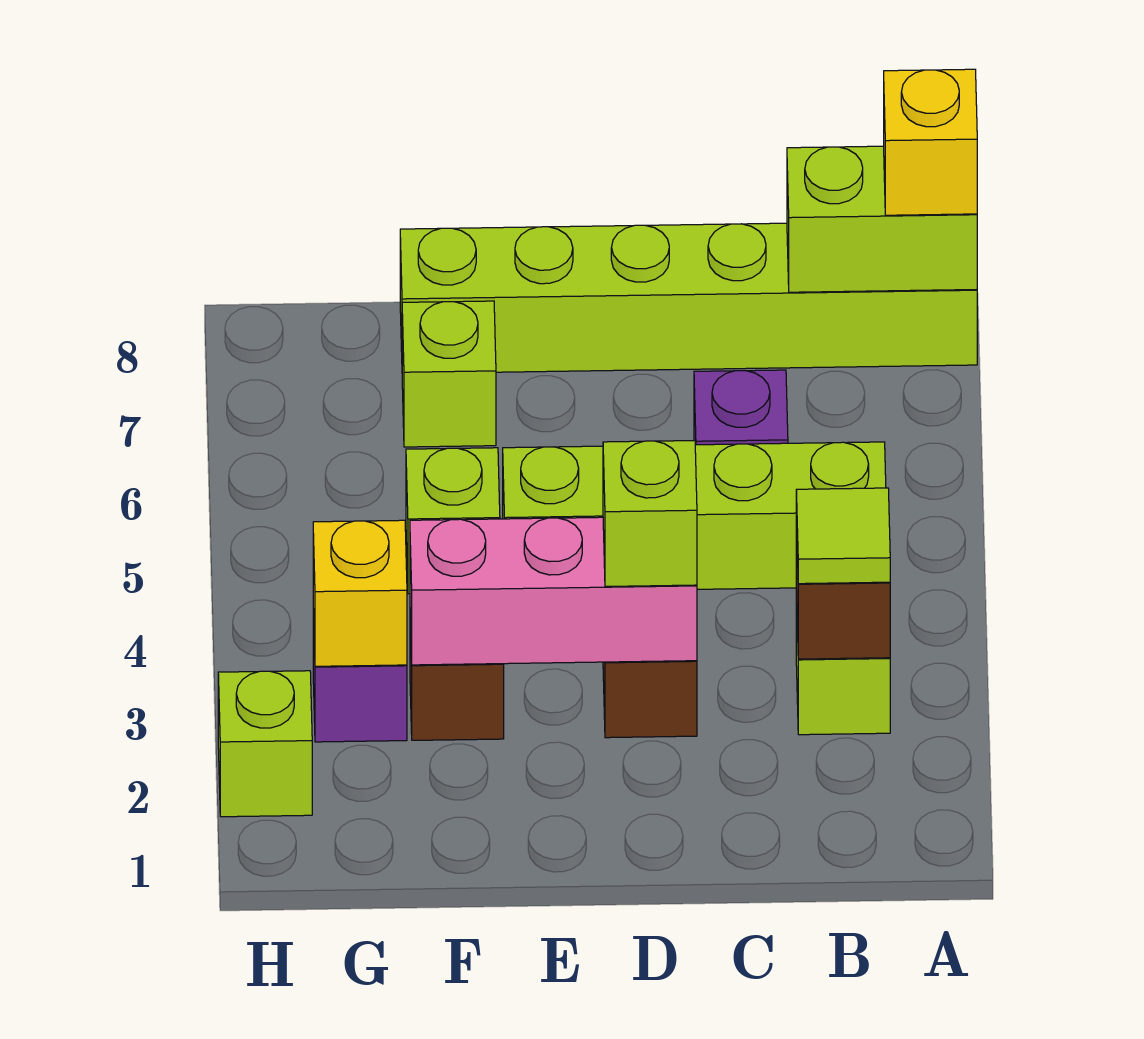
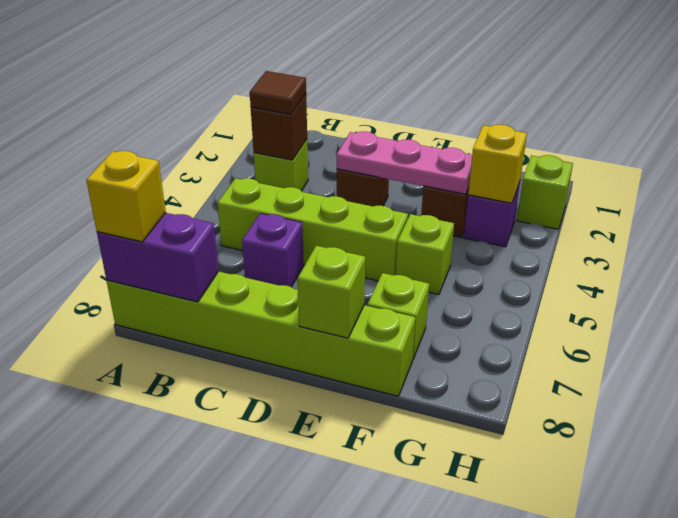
lime 1x2 brick [787,146,977,292] -> purple 1x2 brick [97,213,219,302]
lime 1x1 tile [796,488,890,584] -> brown 1x1 tile [250,71,306,114]
pink 1x3 brick [410,517,697,665] -> pink 1x3 plate [337,131,472,194]
lime 1x1 brick [603,441,697,587] -> lime 1x1 brick moved to [298,246,365,338]

